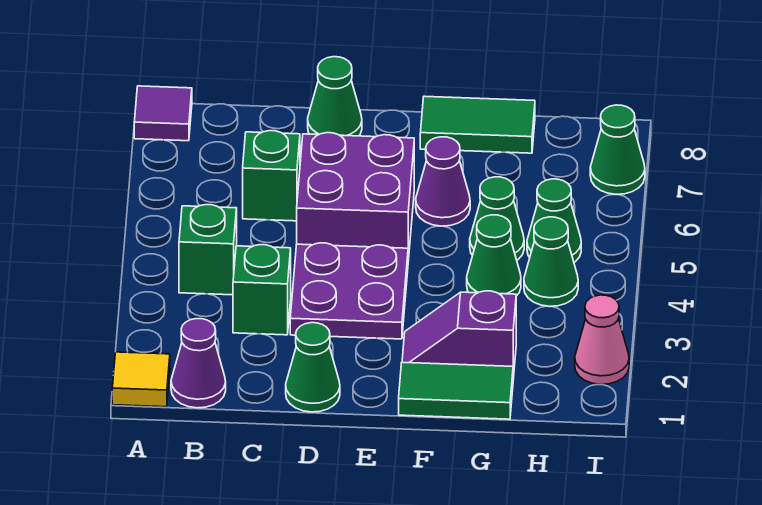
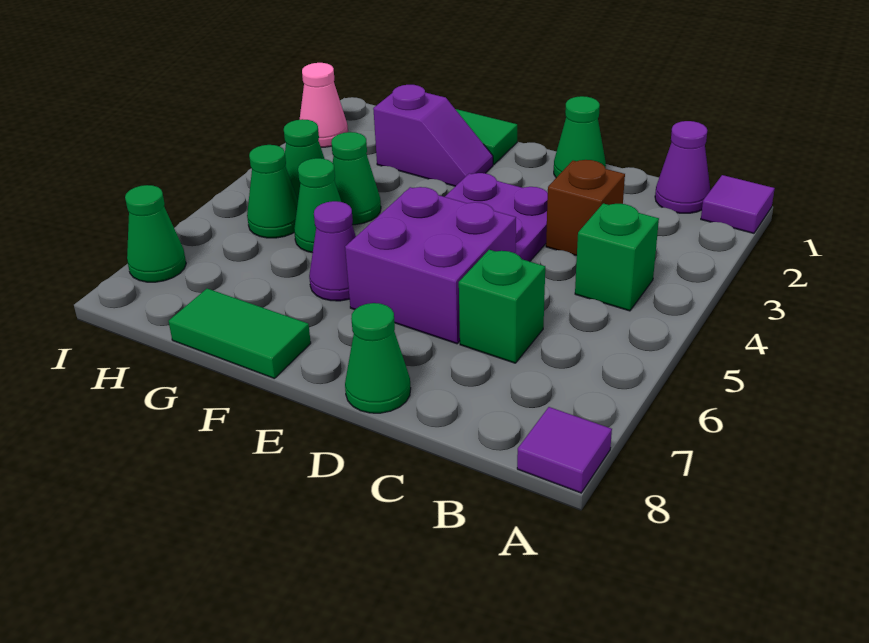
yellow 1x1 tile [112,352,170,407] -> purple 1x1 tile [701,175,775,233]
green 1x1 brick [233,245,291,335] -> brown 1x1 brick [546,160,625,256]

